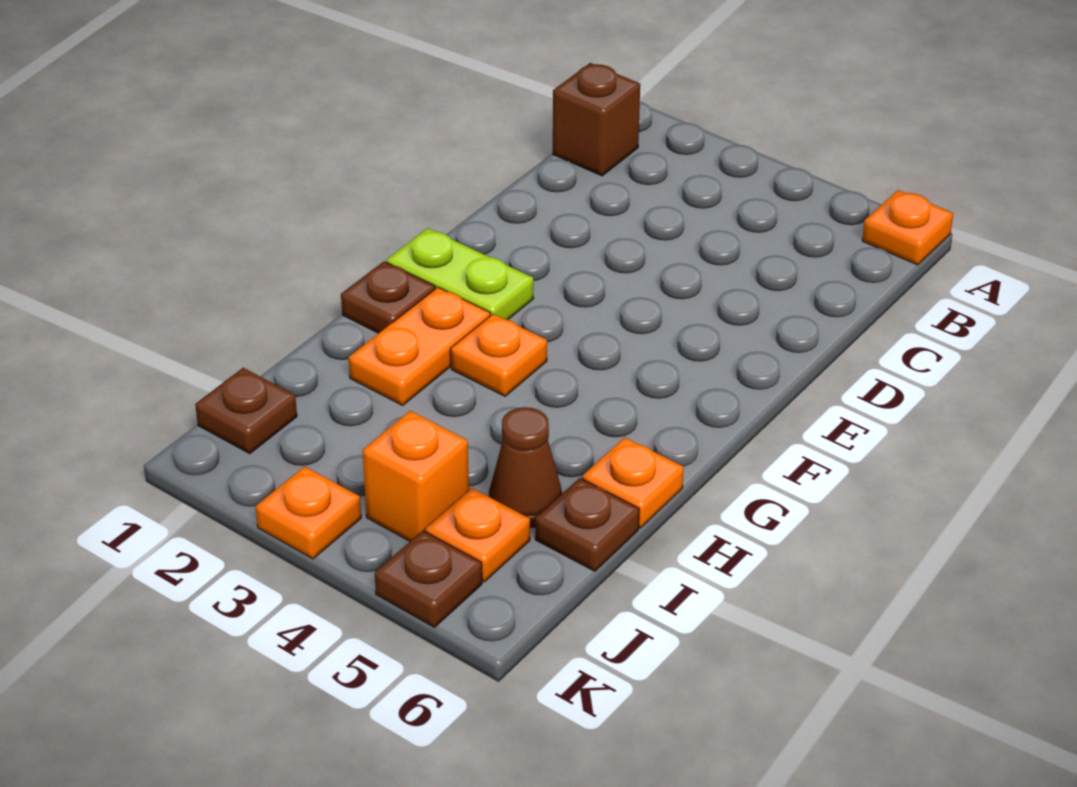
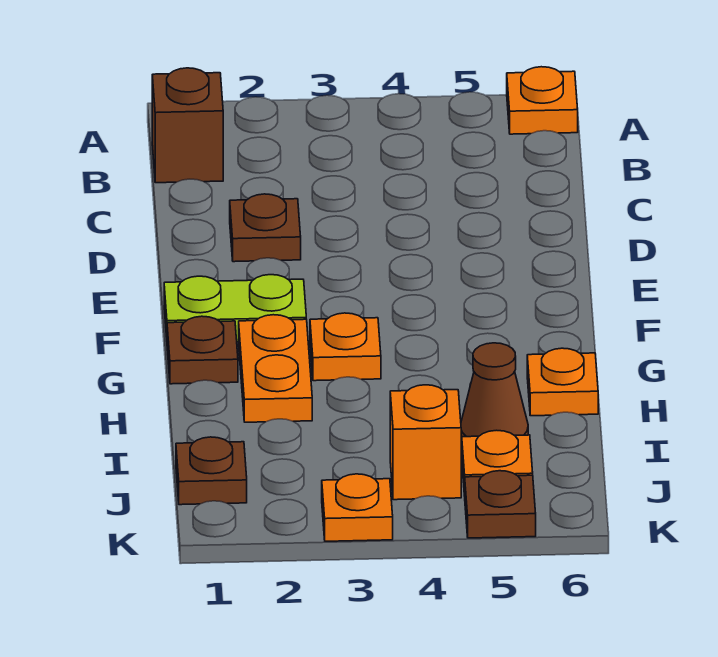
brown 1x1 plate [535,478,639,571] -> brown 1x1 plate moved to [230,194,301,262]

